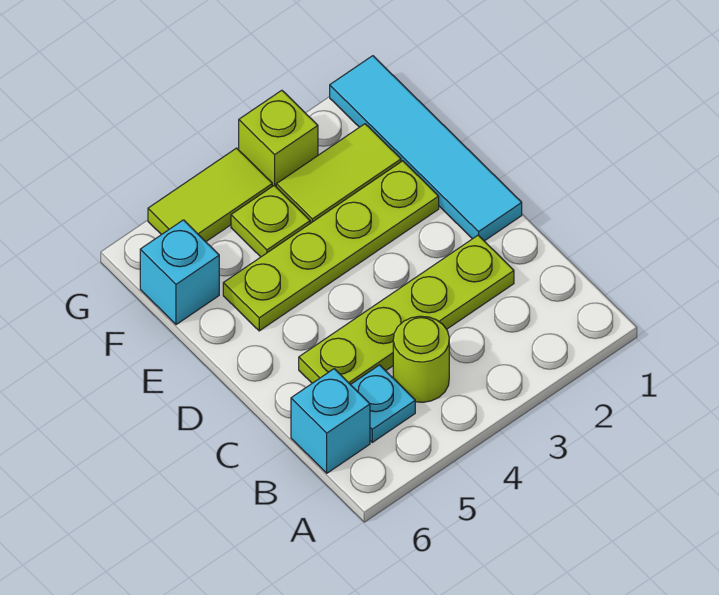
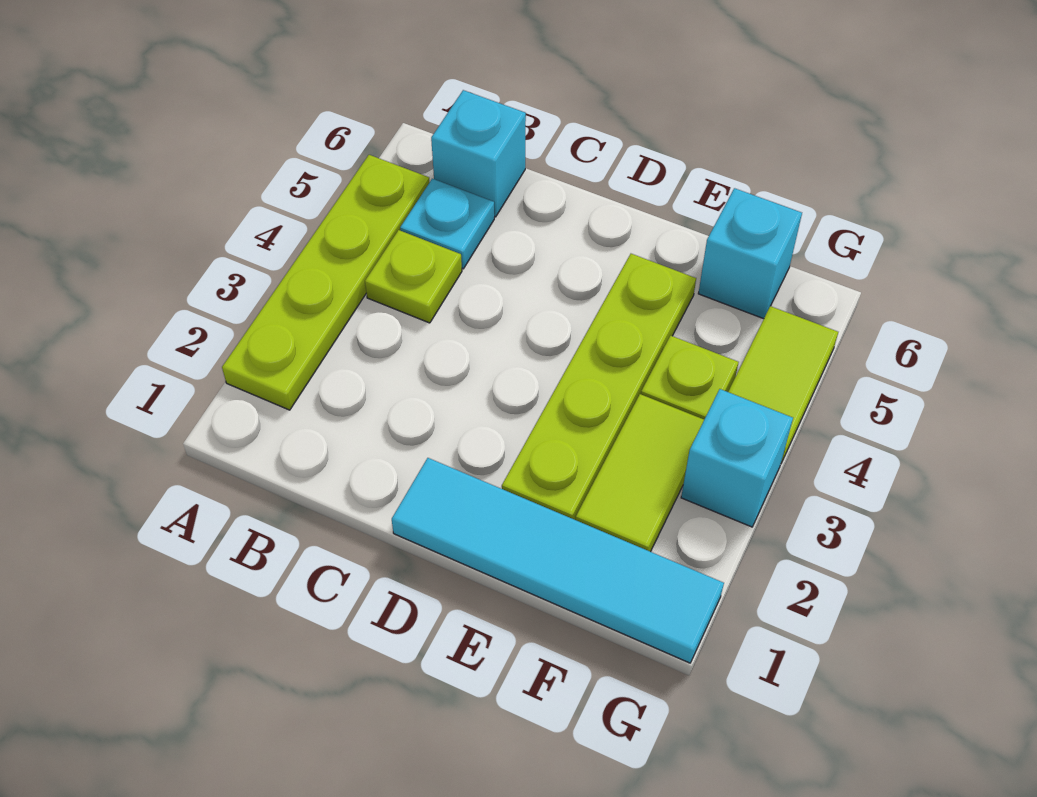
lime 1x1 round brick [393,316,449,402] -> lime 1x1 plate [365,230,462,323]
lime 1x4 plate [299,235,514,385] -> lime 1x4 plate moved to [222,155,430,410]
lime 1x1 brick [239,90,318,186] -> cyan 1x1 brick [681,389,793,527]

